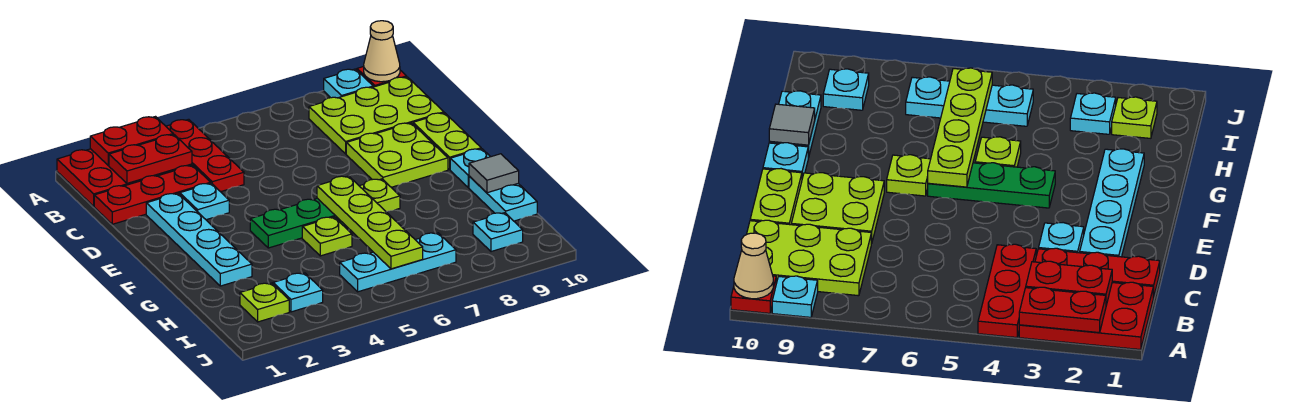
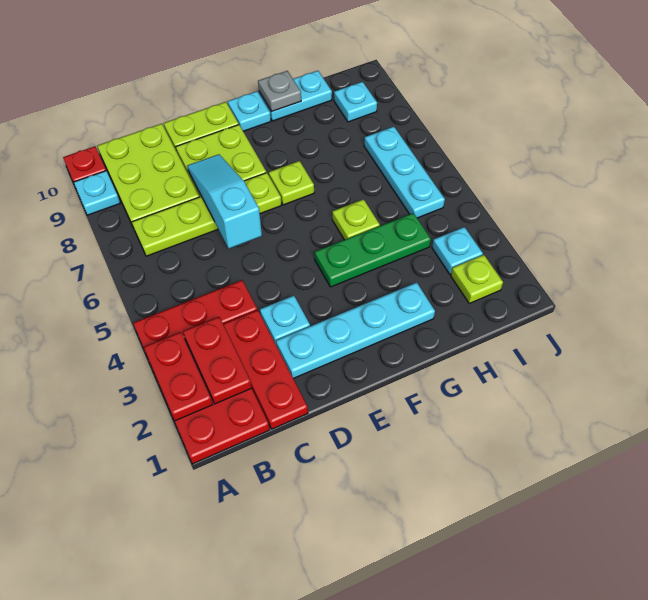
tan 1x1 cone [364,21,400,82] -> none
none -> cyan 1x3 slope [187,154,262,249]
green 1x3 plate [250,198,345,248] -> green 1x3 plate turned to [315,213,431,287]
lime 1x4 plate [317,176,423,269] -> lime 1x4 plate moved to [132,173,281,256]
grey 1x1 tile [469,154,519,193] -> grey 1x1 plate [258,71,301,111]

